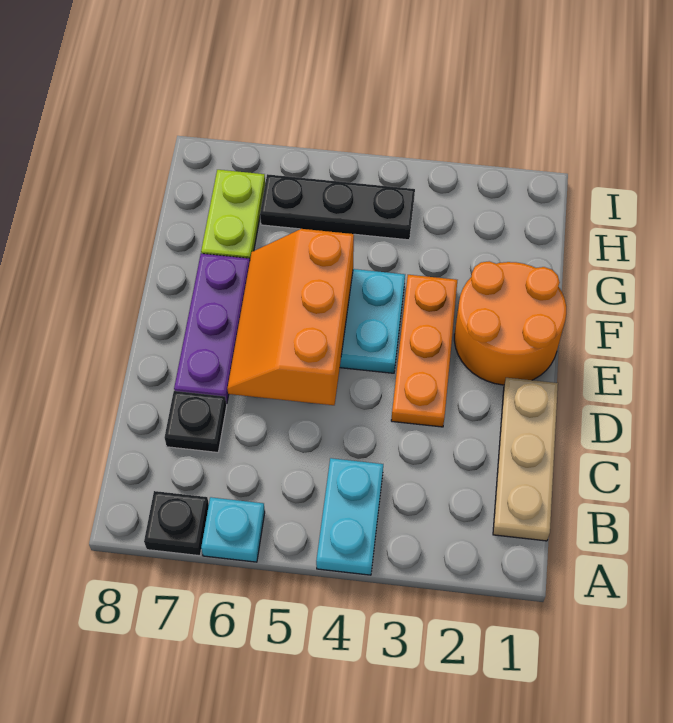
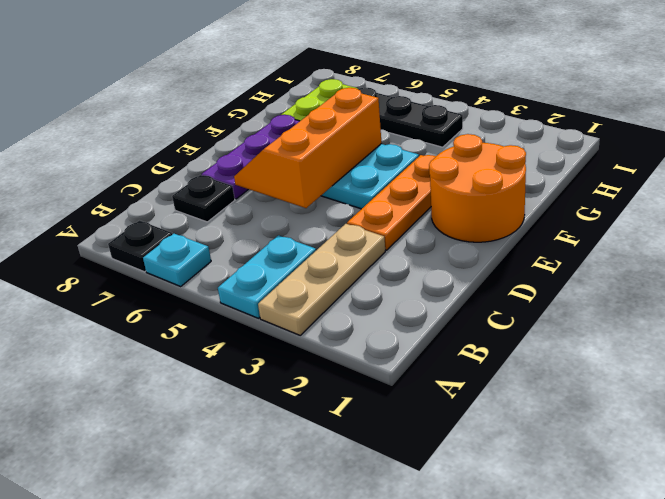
tan 1x3 plate [493,378,558,541] -> tan 1x3 plate moved to [258,224,385,335]

